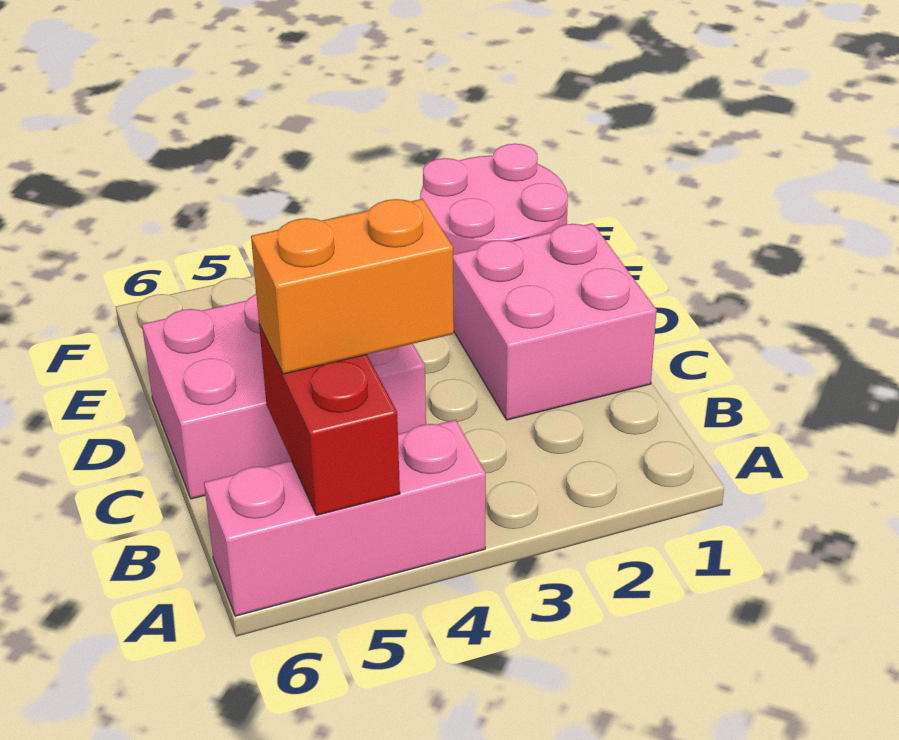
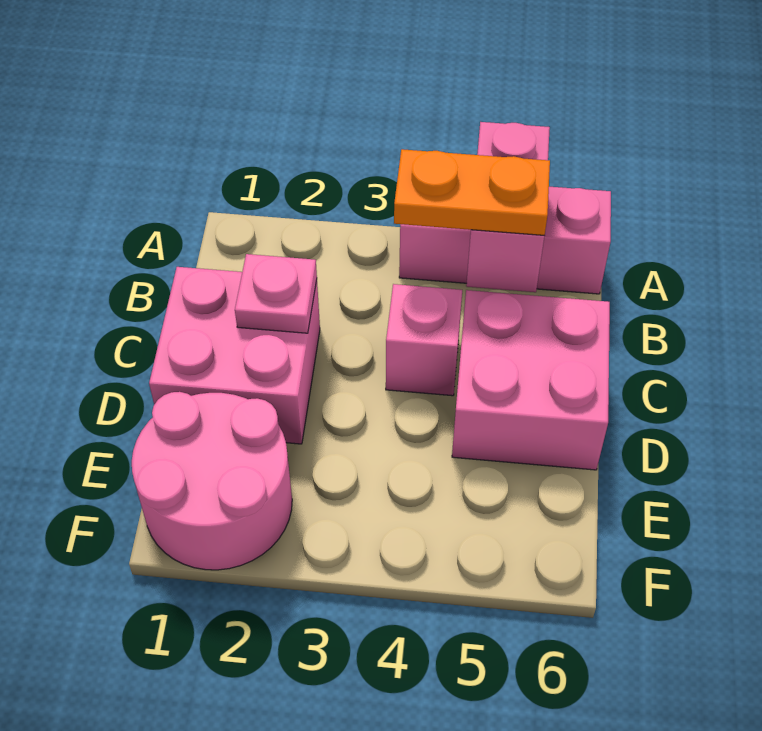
red 1x2 brick [259,324,400,515] -> pink 1x2 brick [466,122,550,292]
orange 1x2 brick [251,199,454,374] -> orange 1x2 plate [394,149,550,235]
none -> pink 1x1 plate [235,254,317,333]

